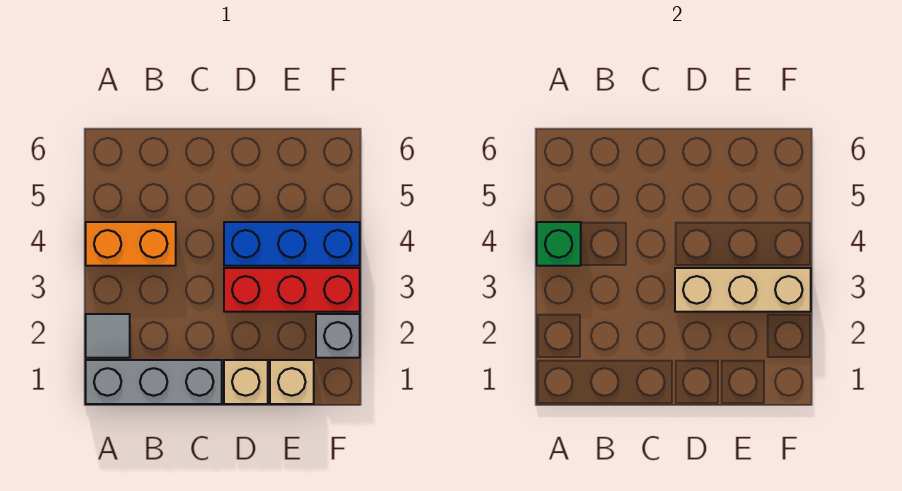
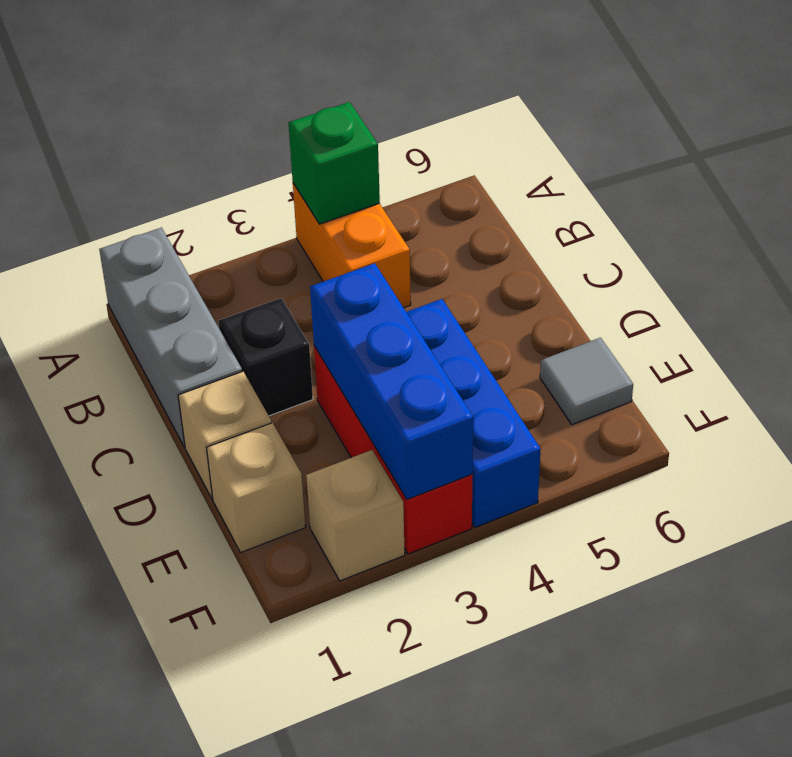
grey 1x1 tile [86,314,130,358] -> grey 1x1 tile moved to [540,338,633,425]
none -> black 1x1 brick [218,298,313,416]
tan 1x3 brick [675,268,811,312] -> blue 1x3 brick [310,263,473,499]
grey 1x1 brick [316,314,360,358] -> tan 1x1 brick [306,450,405,581]

